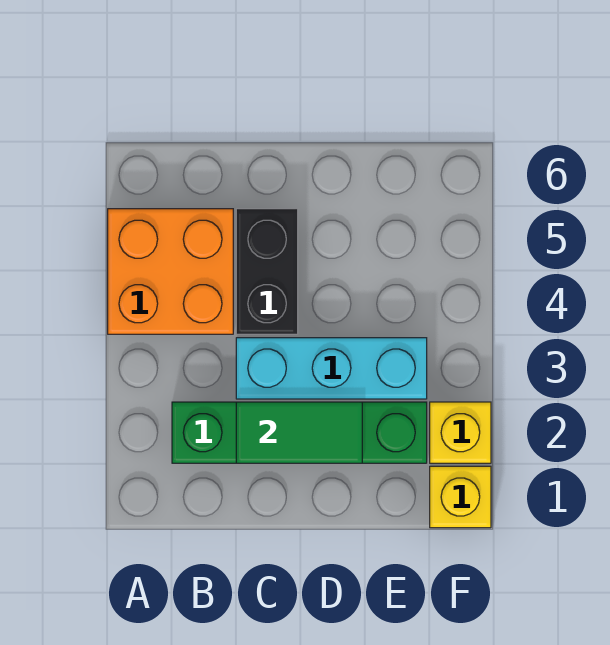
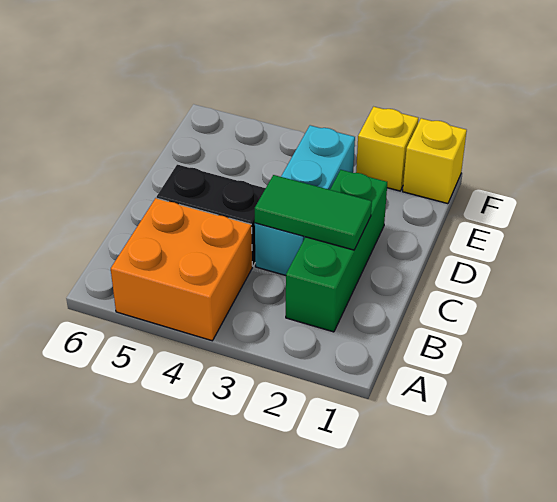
green 1x4 brick [172,402,427,463] -> green 1x3 brick [286,170,387,332]
green 1x2 tile [236,402,362,463] -> green 1x2 tile turned to [255,175,372,250]

